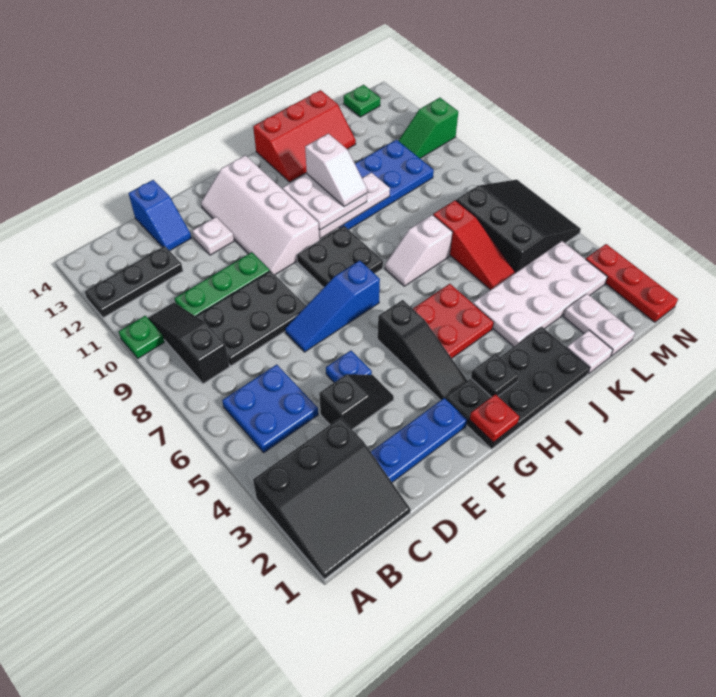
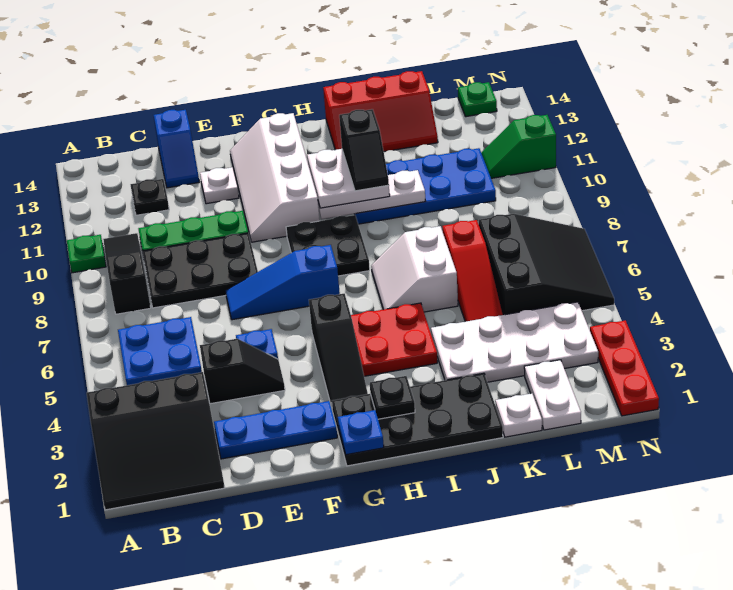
black 1x3 plate [85,246,183,318] -> black 1x1 plate [130,179,169,215]
red 1x1 plate [470,394,519,442] -> blue 1x1 plate [338,410,384,455]
white 1x2 slope [385,215,452,286] -> white 2x2 slope [371,226,458,312]
white 1x2 slope [305,134,367,207] -> black 1x2 slope [339,109,389,191]

